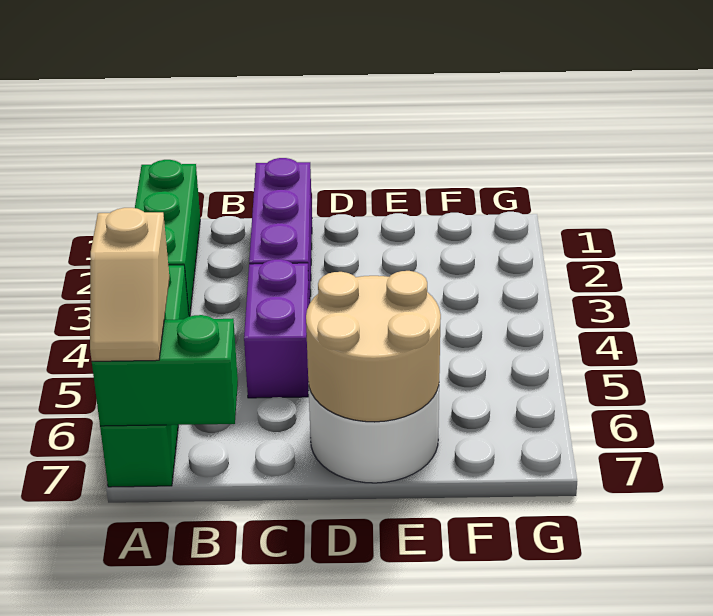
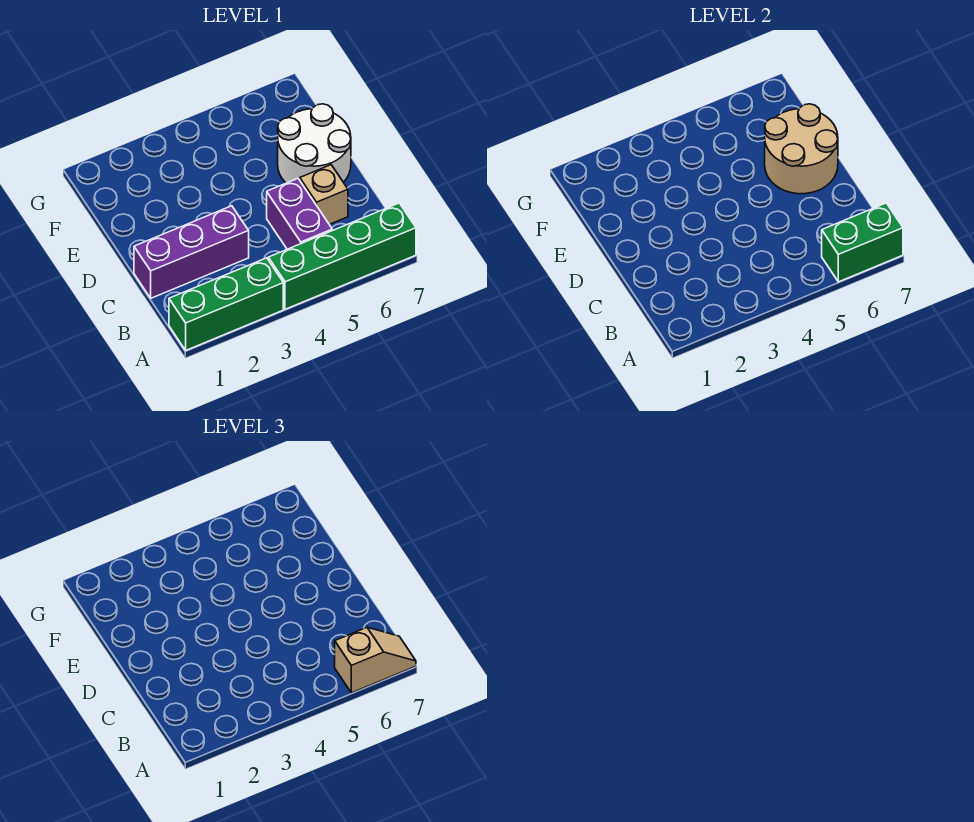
green 1x2 brick [92,315,238,426] -> green 1x2 brick turned to [822,203,903,282]
purple 1x2 brick [244,259,309,398] -> purple 1x2 brick turned to [267,179,332,249]
none -> tan 1x1 brick [300,165,348,225]

